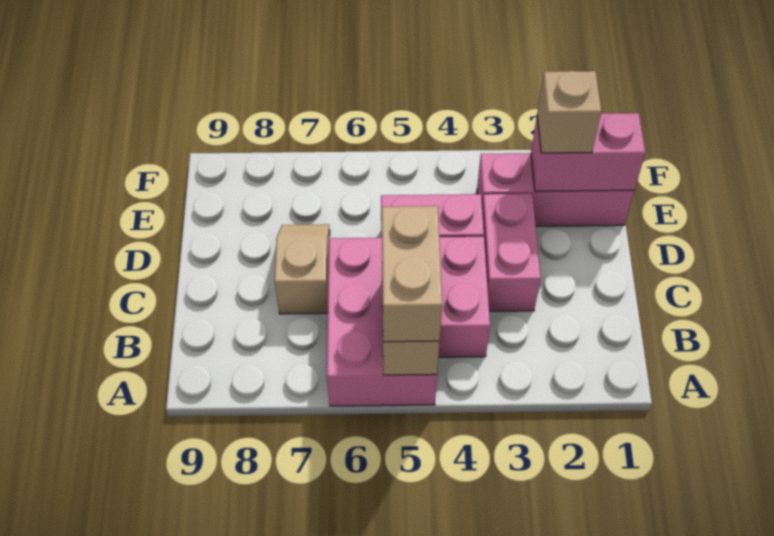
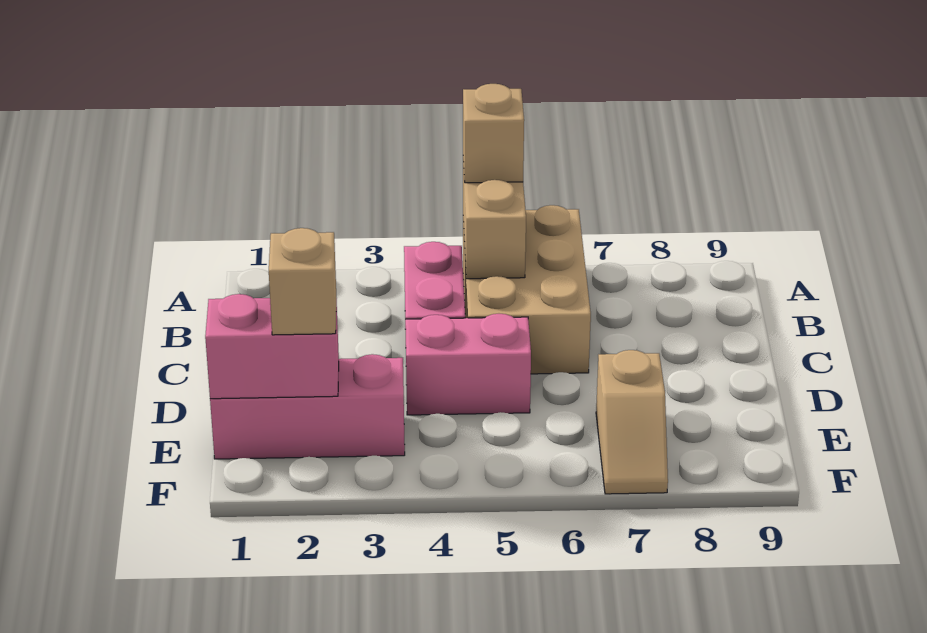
pink 2x3 brick [327,237,437,406] -> tan 2x3 brick [463,205,591,374]
tan 1x2 brick [382,206,442,342] -> tan 1x1 brick [463,84,524,183]
pink 1x2 brick [482,194,541,311] -> none
tan 1x2 slope [275,224,330,314] -> tan 1x2 slope moved to [596,350,668,494]

